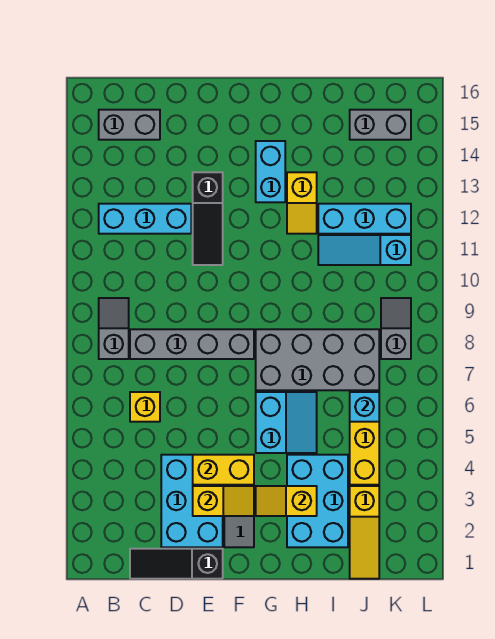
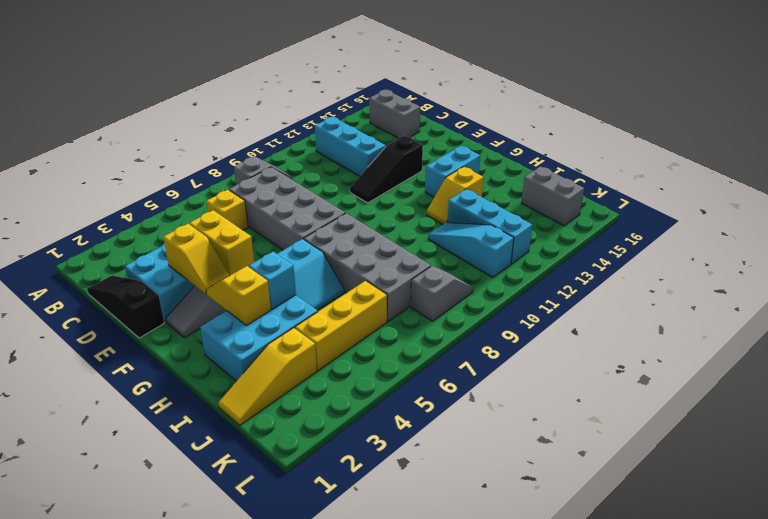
grey 1x4 brick [130,329,254,359] -> grey 2x4 brick [229,167,345,250]
cyan 1x1 brick [350,392,379,422] -> cyan 1x1 brick moved to [249,251,296,309]

